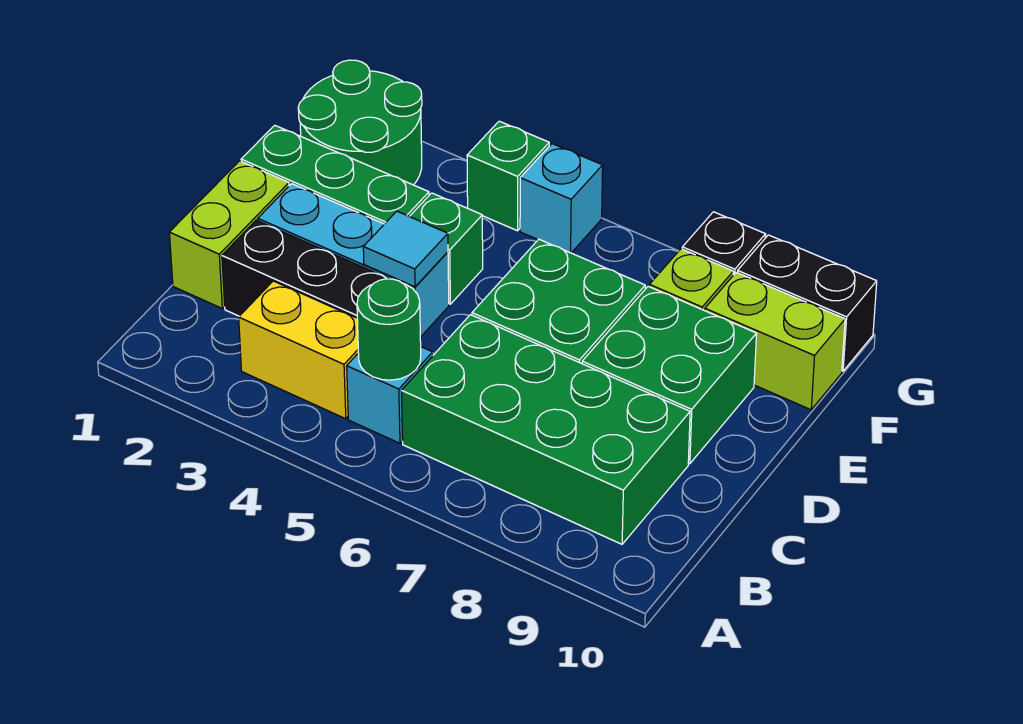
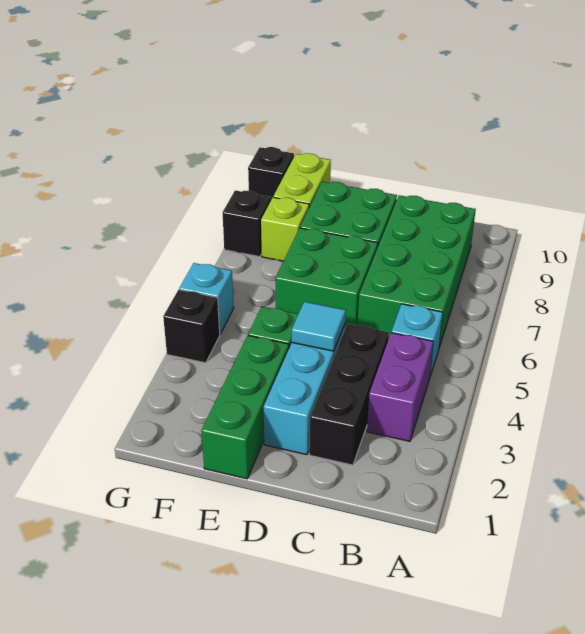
yellow 1x2 brick [239,281,358,419] -> purple 1x2 brick [367,333,433,441]
green 1x1 round brick [357,279,421,380] -> none
lime 1x2 brick [169,161,289,308] -> none
green 2x2 round brick [298,60,422,185] -> none
green 1x1 brick [467,121,549,231] -> black 1x1 brick [163,290,220,363]
black 1x2 brick [737,235,877,371] -> black 1x1 brick [248,147,294,200]

